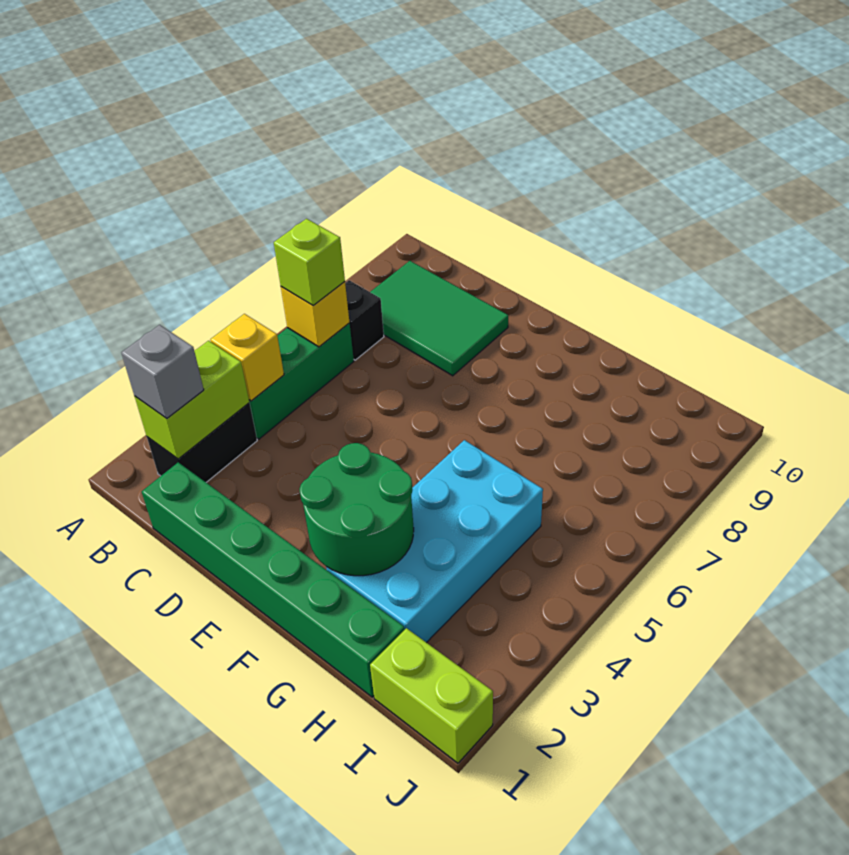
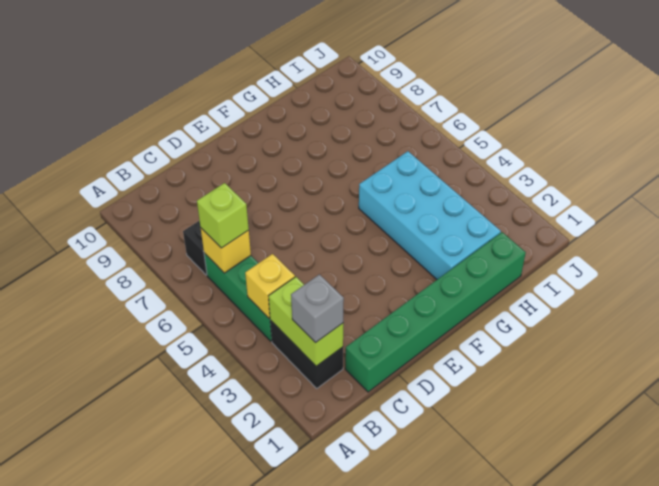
green 2x3 tile [371,261,508,376] -> none
green 2x2 round brick [300,443,414,576] -> none
lime 1x2 brick [370,628,493,763] -> none

